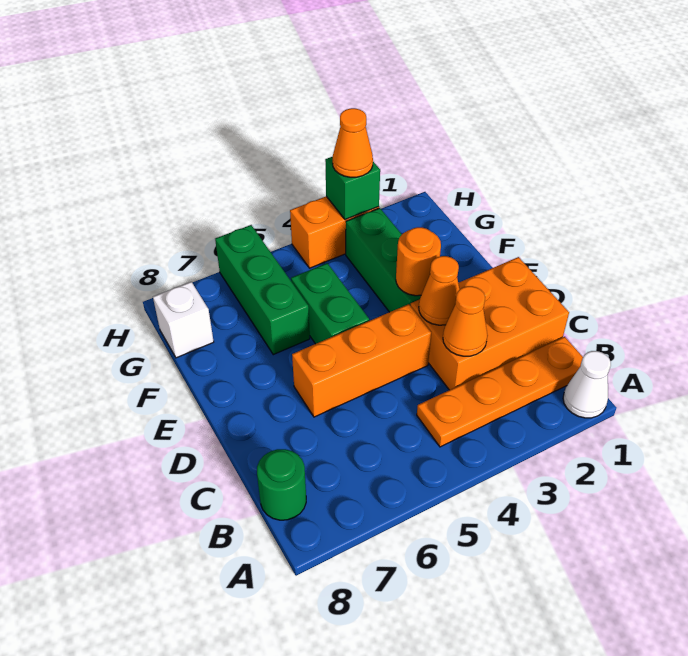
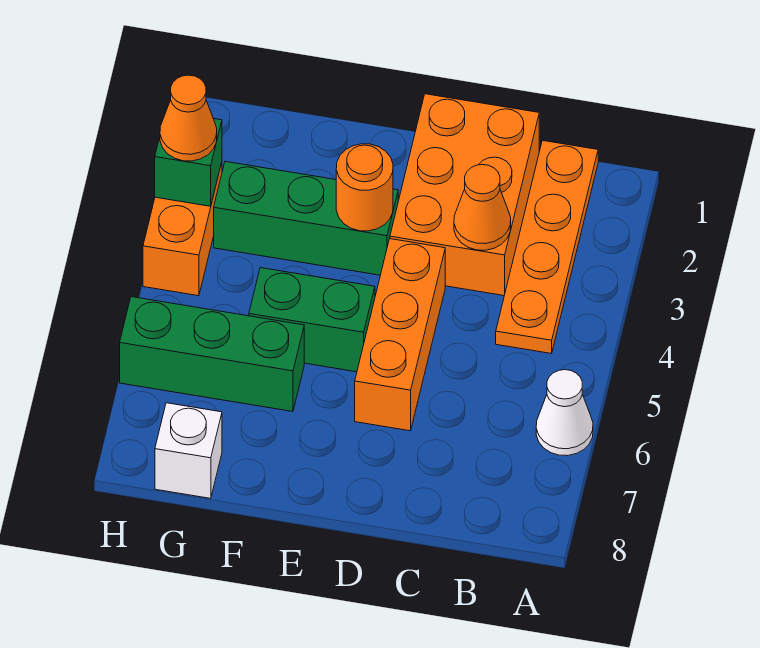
white 1x1 cone [563,351,611,418] -> white 1x1 cone moved to [536,370,593,456]
green 1x1 round brick [257,449,306,520] -> none
orange 1x1 cone [419,256,459,325] -> none

